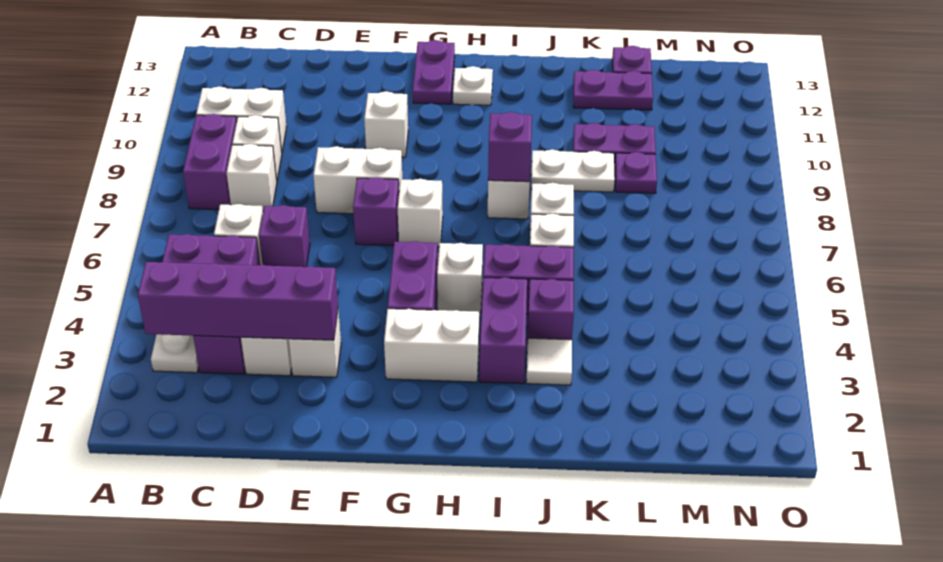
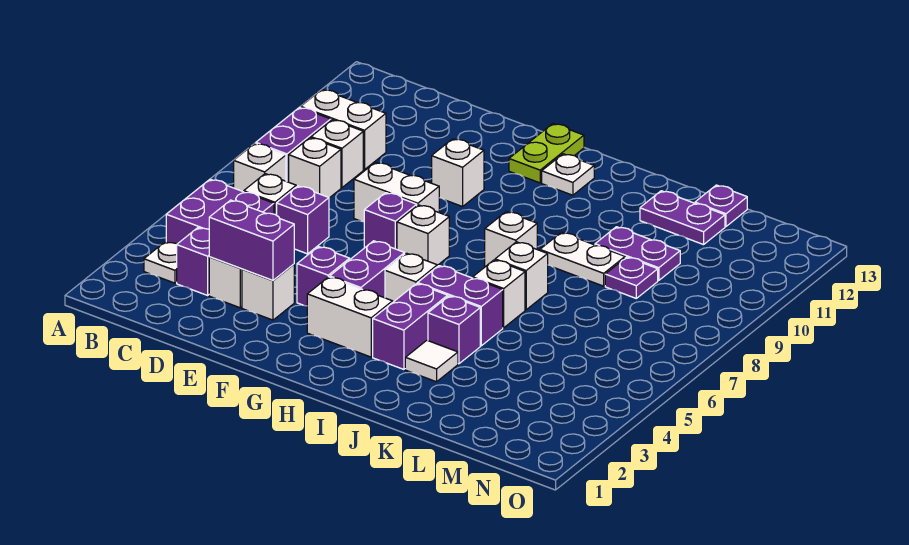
purple 1x4 brick [138,262,338,340] -> purple 1x2 brick [209,200,294,280]
none -> white 1x1 brick [234,143,286,192]
purple 1x2 plate [413,40,455,104] -> lime 1x2 plate [509,124,584,183]
purple 1x1 brick [488,112,532,182] -> purple 1x1 brick moved to [297,247,350,306]

